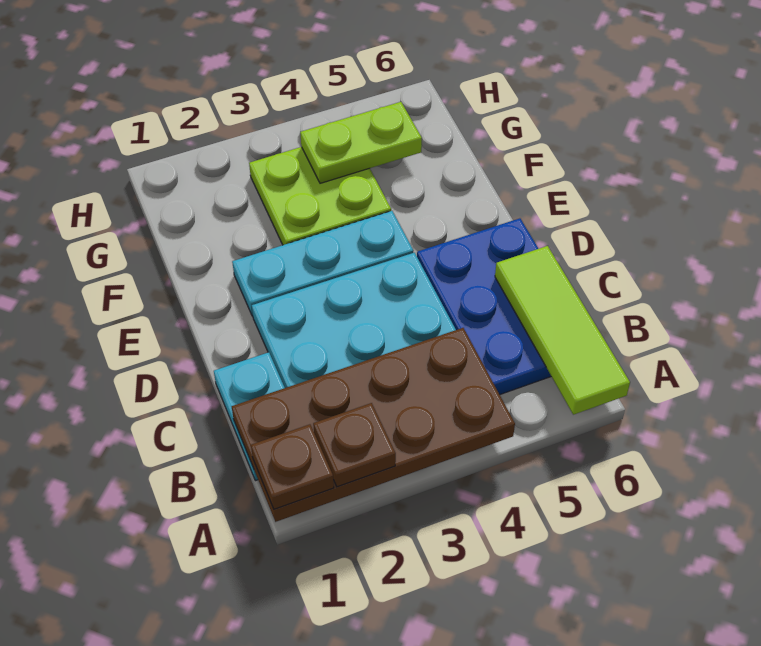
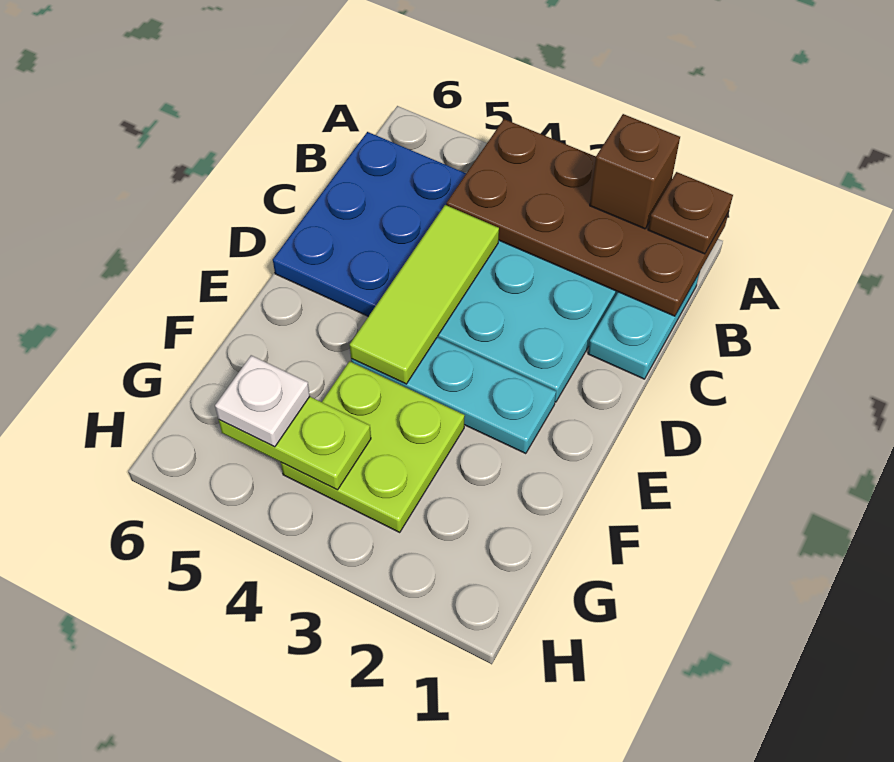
brown 1x1 plate [313,403,396,487] -> brown 1x1 brick [590,114,680,229]
lime 1x3 tile [495,246,630,415] -> lime 1x3 tile moved to [350,205,499,384]
none -> white 1x1 plate [215,355,310,447]

